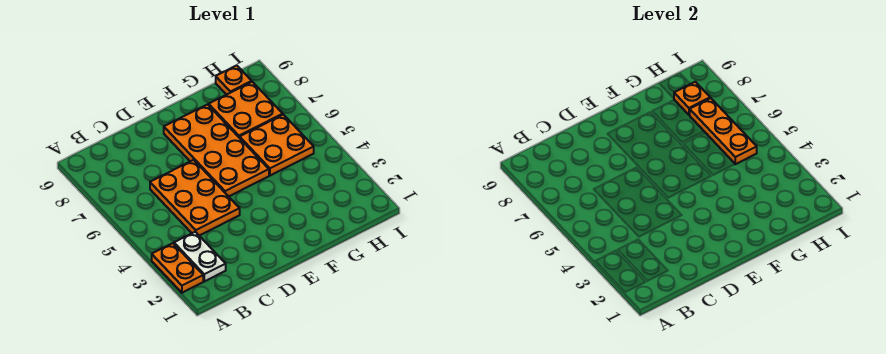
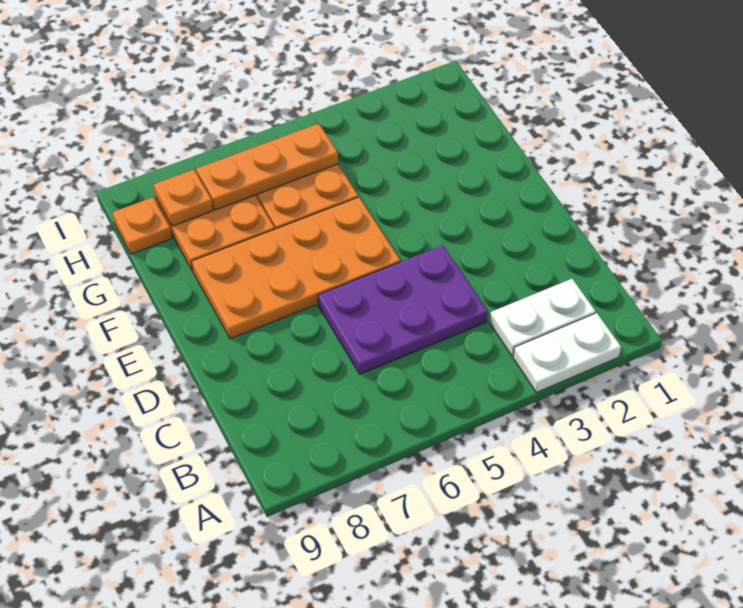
orange 1x2 plate [152,243,203,293] -> white 1x2 plate [513,313,621,392]
orange 2x3 plate [150,160,240,236] -> purple 2x3 plate [318,245,487,374]

